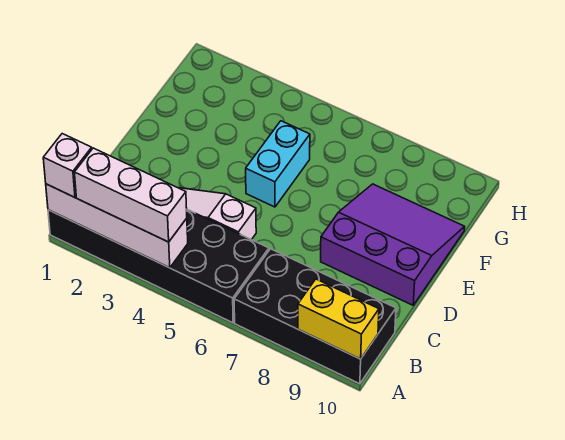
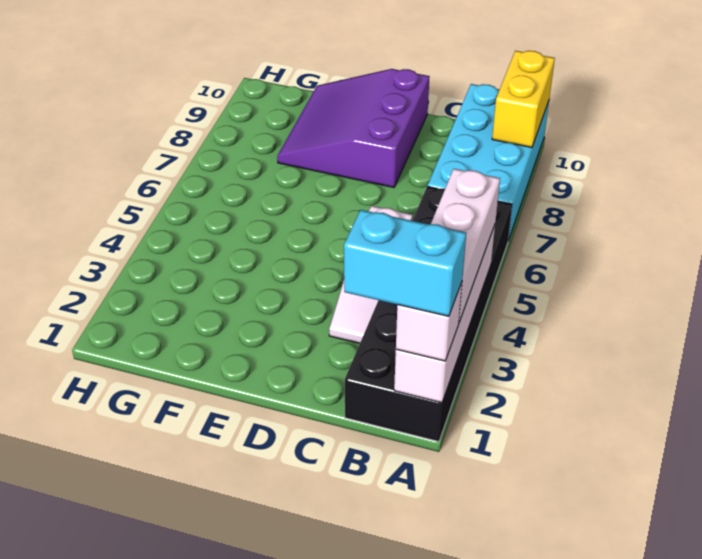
black 2x4 brick [234,249,396,384] -> cyan 2x4 brick [428,84,549,241]
cyan 1x2 brick [246,121,310,207] -> cyan 1x2 brick moved to [344,210,466,316]

